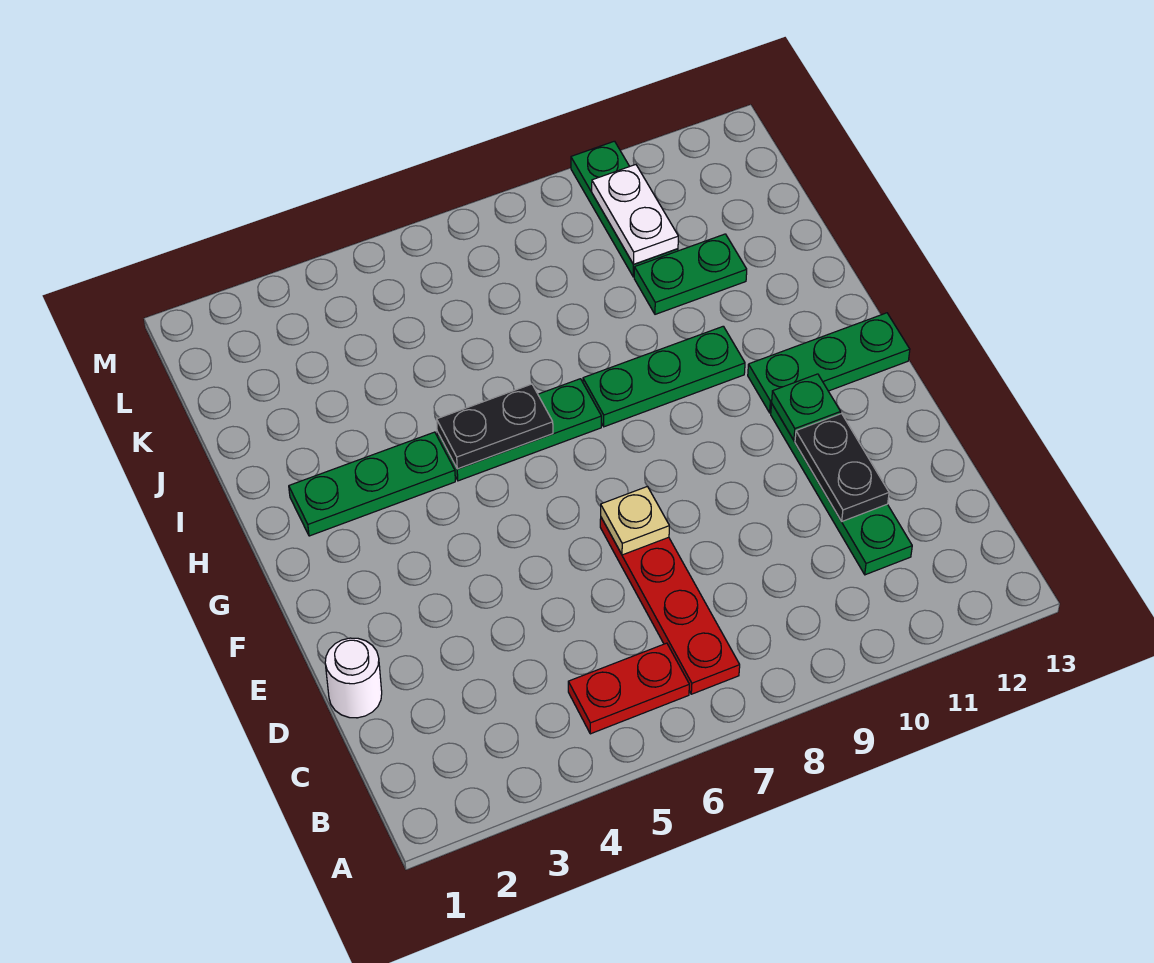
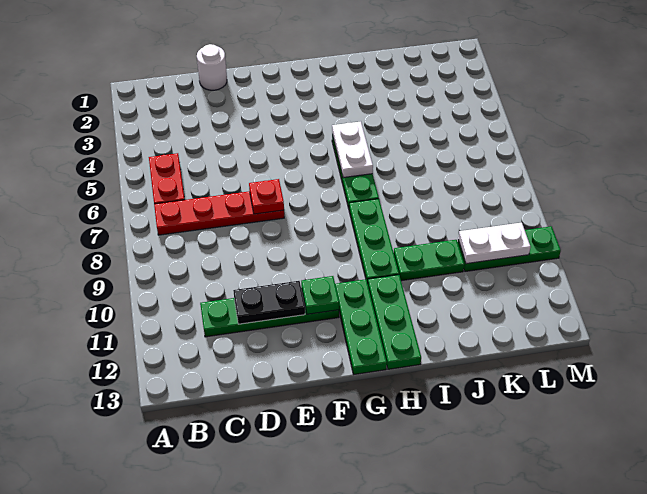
tan 1x1 plate [601,486,669,555] -> red 1x1 plate [249,179,284,214]
green 1x3 plate [289,432,455,536] -> green 1x3 plate moved to [368,275,421,369]
black 1x2 plate [437,384,553,469] -> white 1x2 plate [332,122,373,178]
green 1x2 plate [634,234,747,314] -> green 1x2 plate turned to [394,240,464,281]

